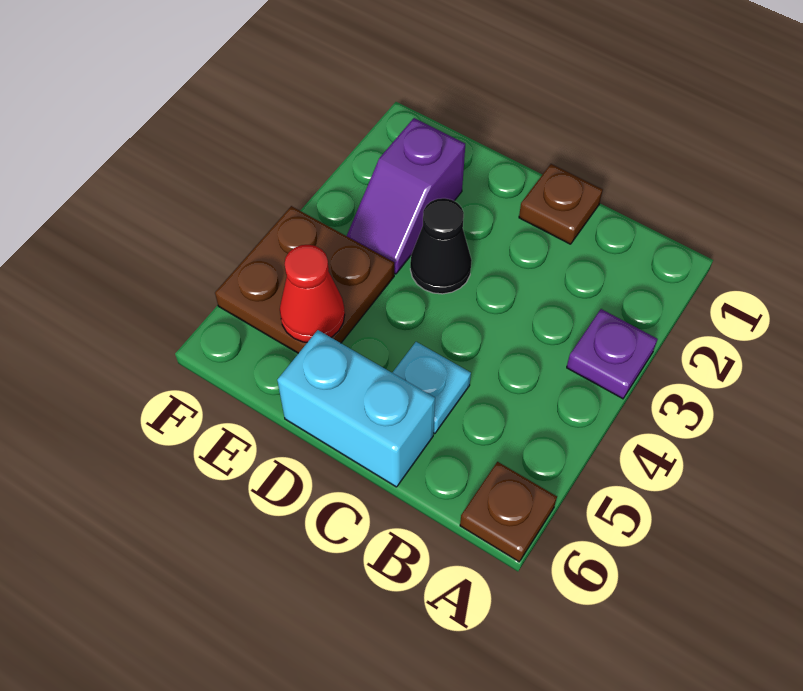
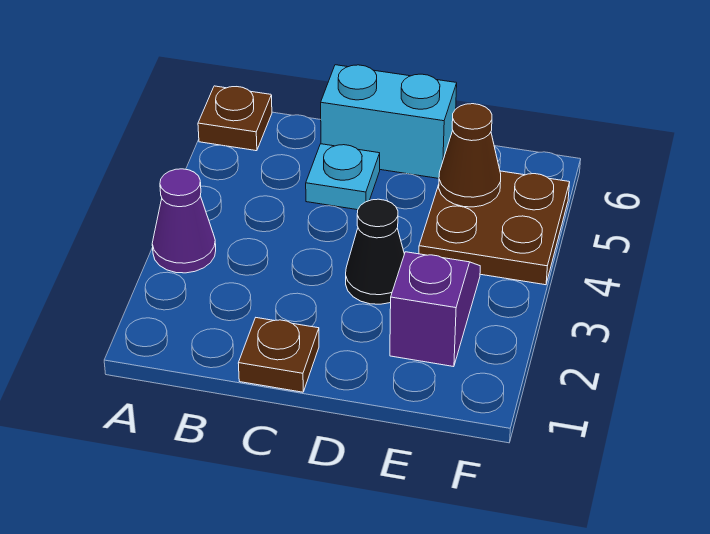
purple 1x1 plate [567,309,658,399] -> purple 1x1 cone [152,169,216,273]
red 1x1 cone [280,245,345,342] -> brown 1x1 cone [439,104,501,207]

